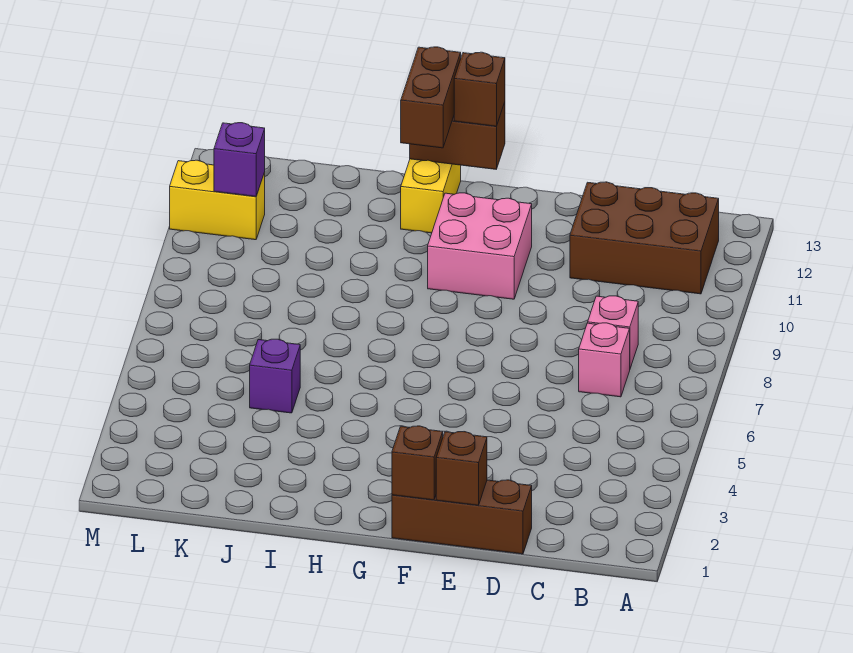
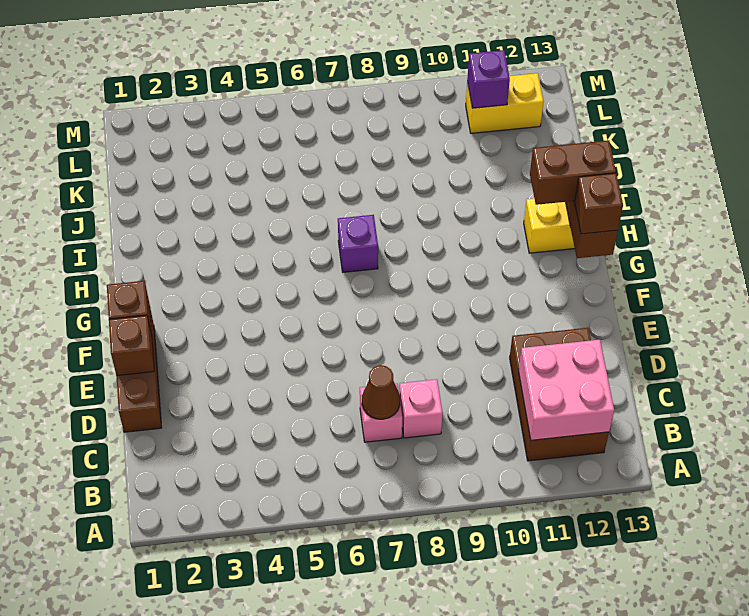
none -> brown 1x1 cone [362,365,400,419]
pink 2x2 brick [428,193,532,299] -> pink 2x2 brick moved to [518,340,614,440]
purple 1x1 brick [250,339,300,413] -> purple 1x1 brick moved to [338,215,378,272]
yellow 1x2 brick [170,160,265,240] -> yellow 1x2 brick turned to [466,73,544,133]

